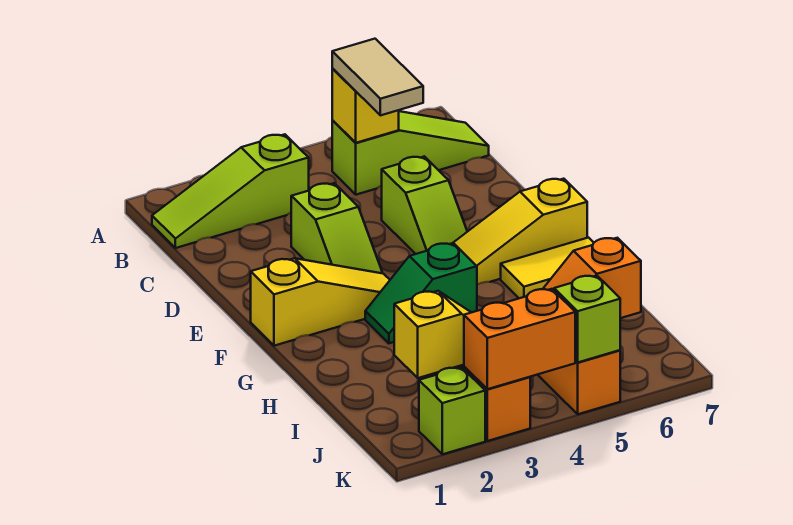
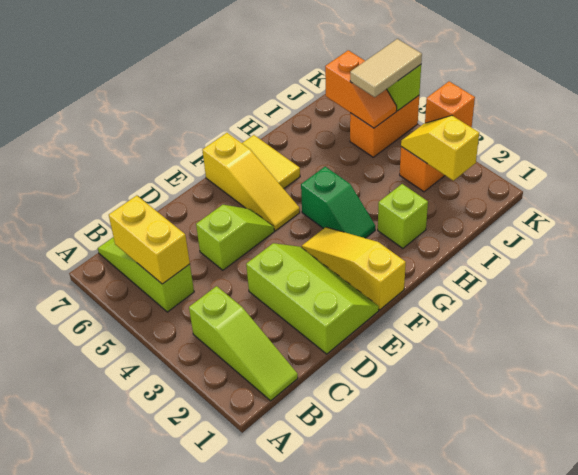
yellow 1x1 brick [332,69,399,143] -> yellow 1x2 brick [109,195,190,284]
tan 1x2 tile [332,39,423,115] -> tan 1x2 tile moved to [350,39,422,97]
lime 1x2 slope [291,183,382,273] -> lime 2x3 slope [246,243,379,354]
lime 1x1 brick [419,367,485,454] -> lime 1x1 brick moved to [378,184,428,248]
orange 1x2 brick [464,289,575,389] -> orange 1x1 brick [425,81,475,127]

